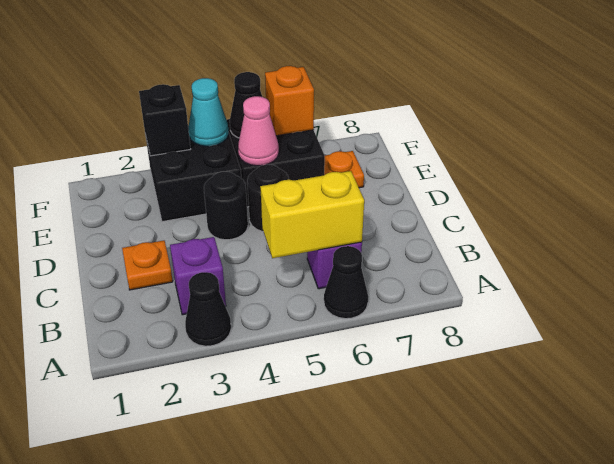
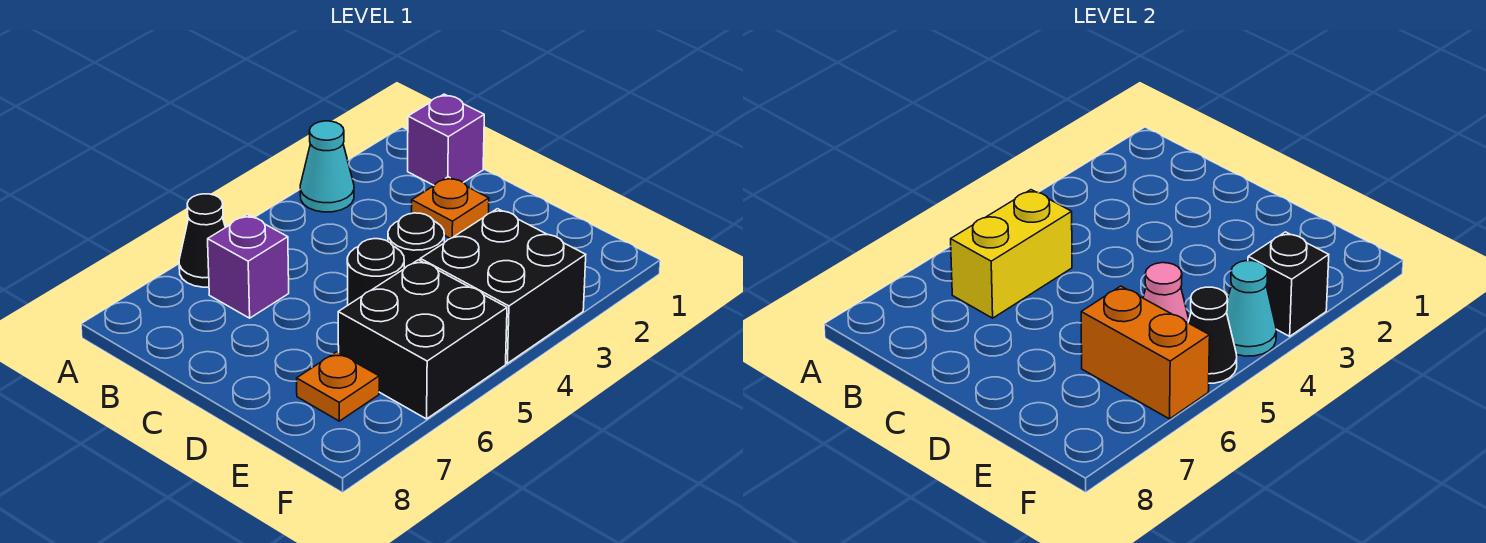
black 1x1 cone [185,272,231,346] -> cyan 1x1 cone [300,121,354,212]
purple 1x1 brick [170,237,226,315] -> purple 1x1 brick moved to [408,94,484,185]
orange 1x1 brick [265,66,314,136] -> orange 1x2 brick [1081,286,1210,419]

